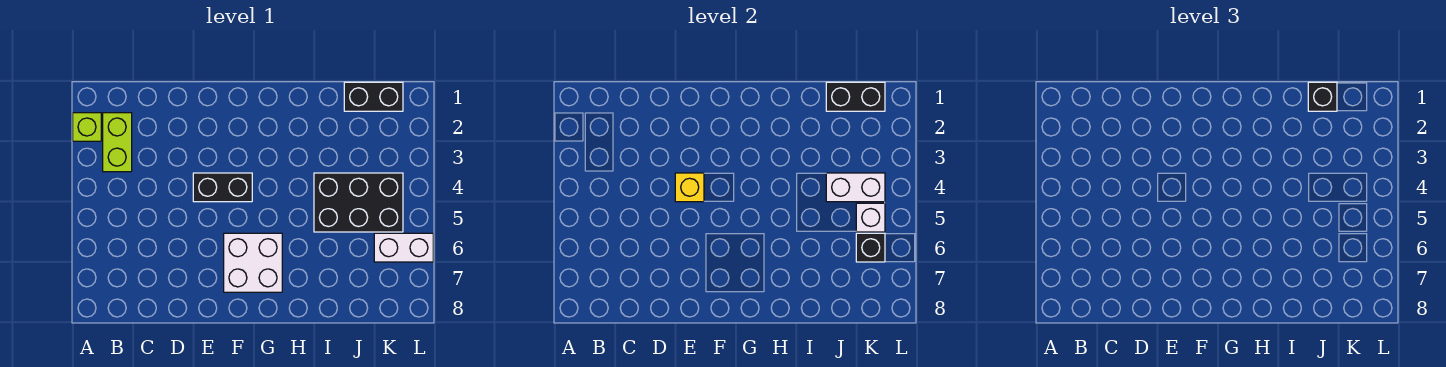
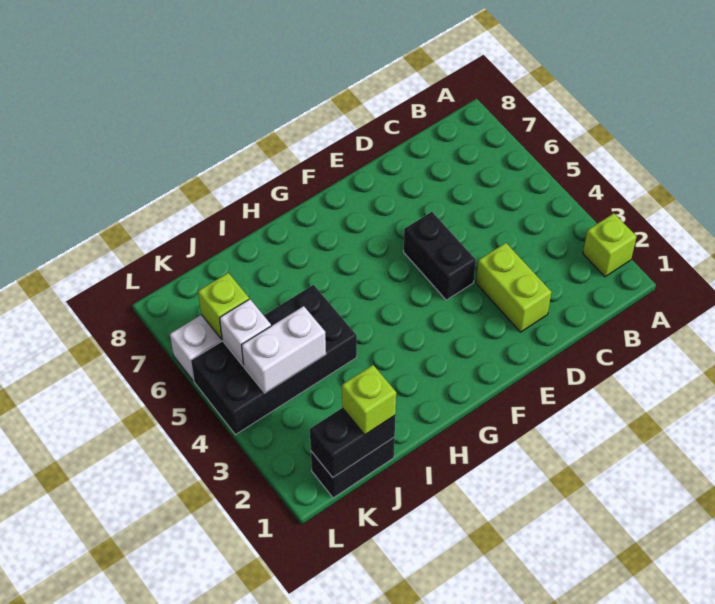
lime 1x2 brick [103,113,132,172] -> lime 1x2 brick moved to [476,243,551,332]
black 1x2 brick [193,173,252,202] -> black 1x2 brick turned to [403,212,476,300]
yellow 1x1 brick [675,173,704,202] -> none
white 2x2 brick [224,233,282,292] -> none
black 2x3 brick [314,173,403,232] -> black 2x4 brick [191,285,357,435]
black 1x1 brick [1308,82,1337,111] -> lime 1x1 brick [342,365,396,435]
black 1x1 brick [856,233,885,262] -> lime 1x1 brick [198,273,249,339]

